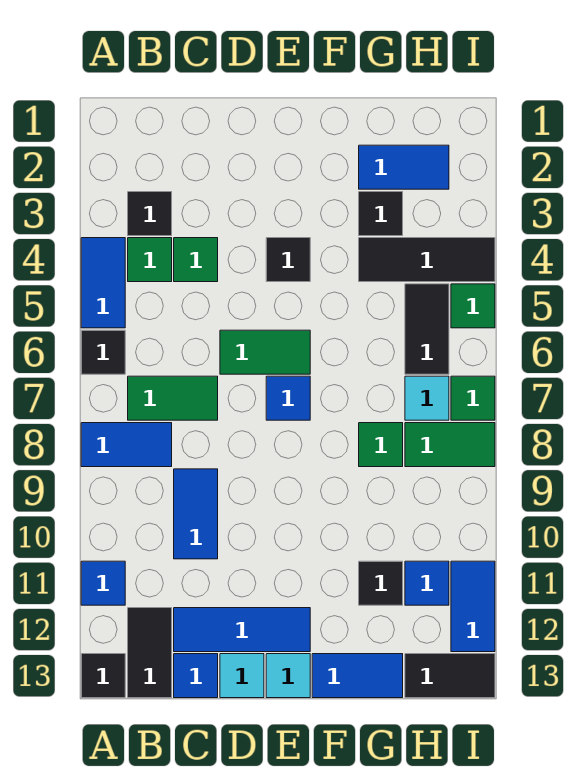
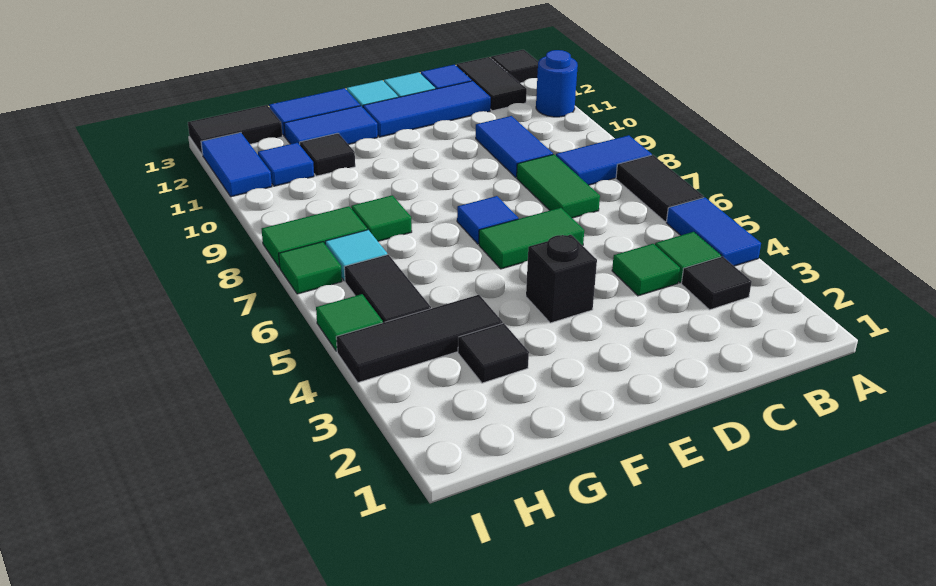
black 1x1 tile [81,330,125,374] -> black 1x2 tile [616,155,704,222]
blue 1x1 tile [81,561,125,605] -> blue 1x1 round brick [536,50,578,117]
green 1x2 tile [128,376,218,420] -> green 1x2 tile turned to [517,154,600,218]
black 1x1 tile [266,238,310,282] -> black 1x1 brick [526,235,597,323]
blue 1x2 tile [359,145,449,189] -> blue 1x2 tile moved to [284,106,378,145]

